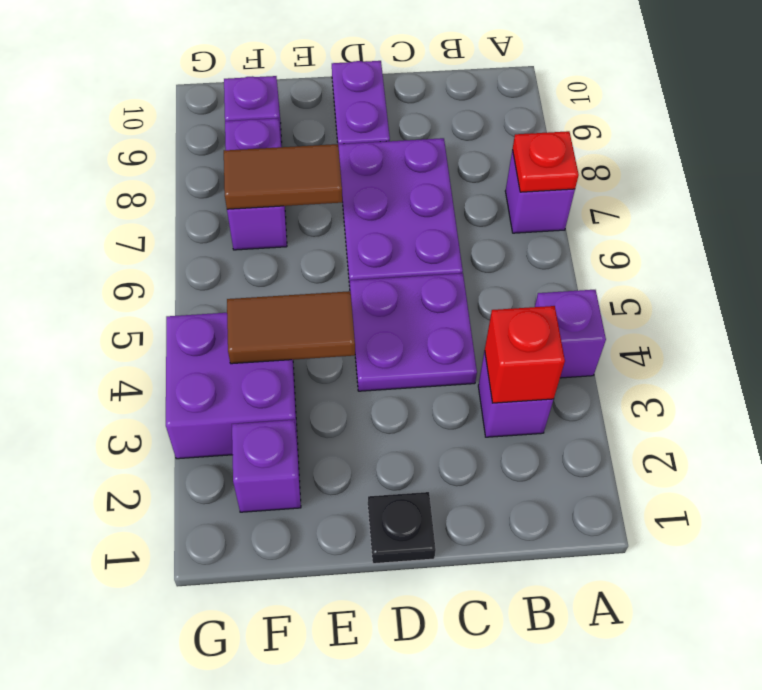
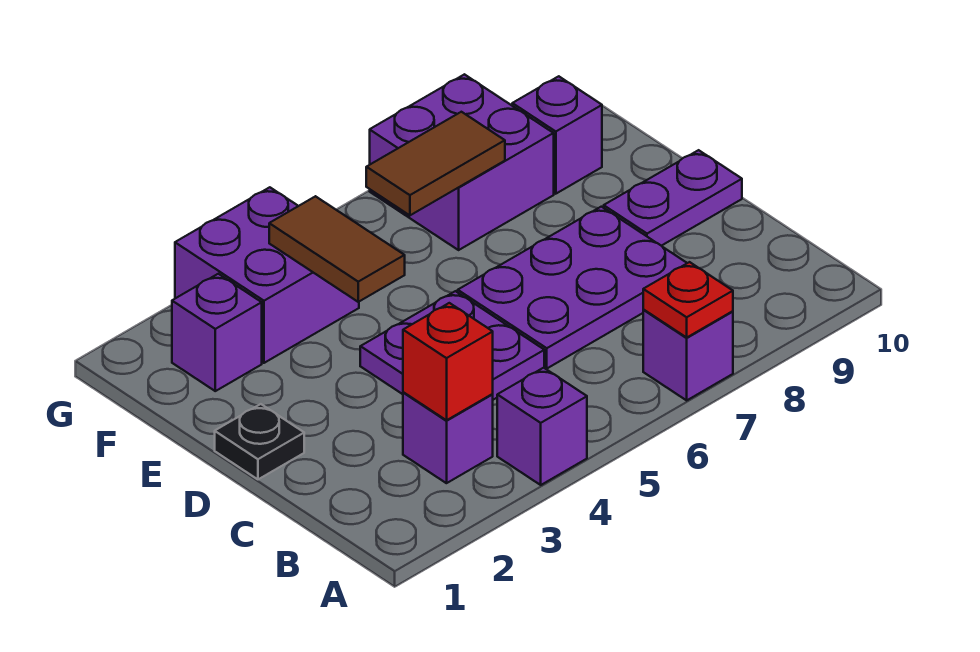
brown 1x2 tile [224,144,342,209] -> brown 1x2 tile turned to [366,112,505,215]
purple 1x2 brick [225,118,287,250] -> purple 2x2 brick [370,74,554,250]

